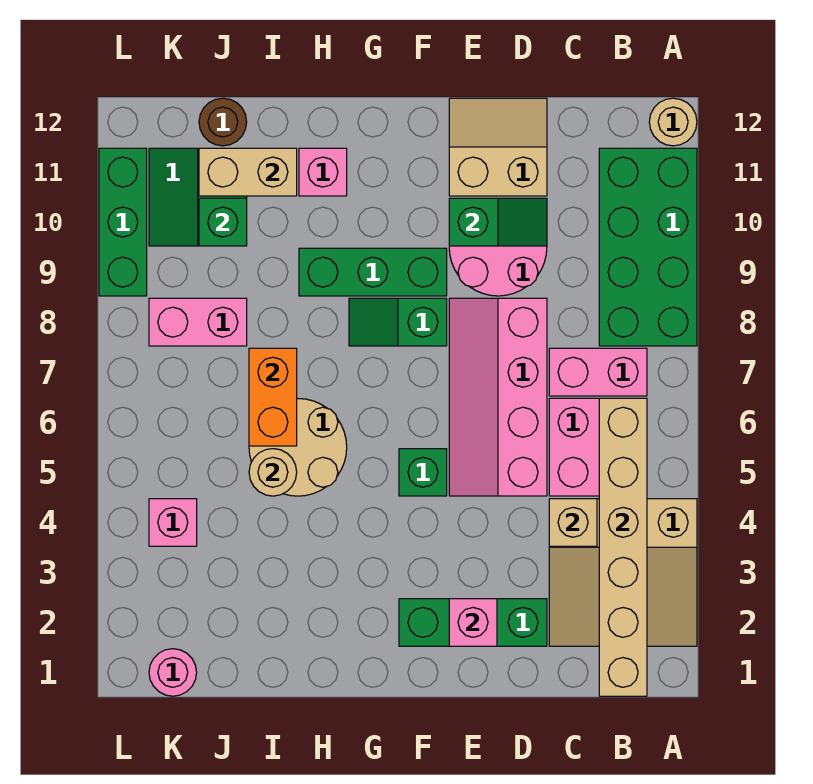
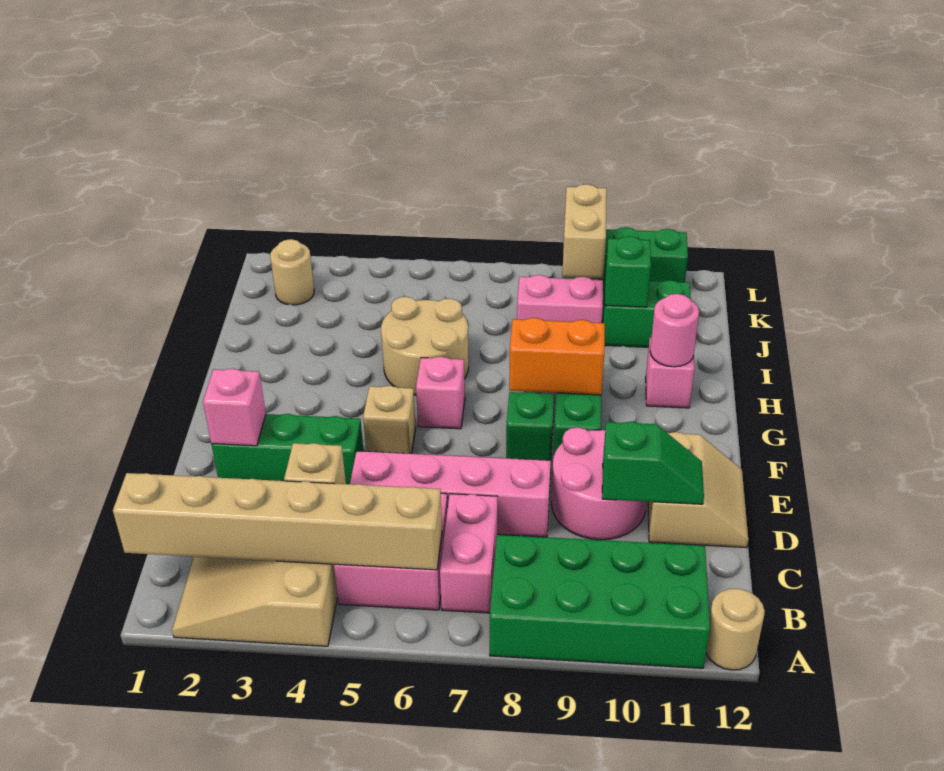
green 1x3 brick [399,599,547,646] -> green 1x3 brick turned to [211,414,363,484]
green 1x2 slope [449,198,547,246] -> green 1x2 slope turned to [602,422,704,504]
green 1x1 brick [399,449,447,496] -> tan 1x1 brick [363,386,416,454]
tan 1x1 round brick [249,449,297,496] -> tan 1x1 round brick moved to [270,239,314,305]
orange 1x2 brick [249,348,297,446] -> orange 1x2 brick moved to [509,318,605,395]
tan 1x2 brick [199,148,297,196] -> tan 1x2 brick moved to [562,184,607,278]
pink 1x2 brick [149,298,247,346] -> pink 1x2 brick turned to [517,275,603,323]
brown 1x1 round brick [199,98,247,146] -> none
pink 1x1 round brick [149,649,197,696] -> pink 1x1 round brick moved to [650,294,699,367]
pink 1x1 brick [149,499,197,546] -> pink 1x1 brick moved to [416,357,465,429]

